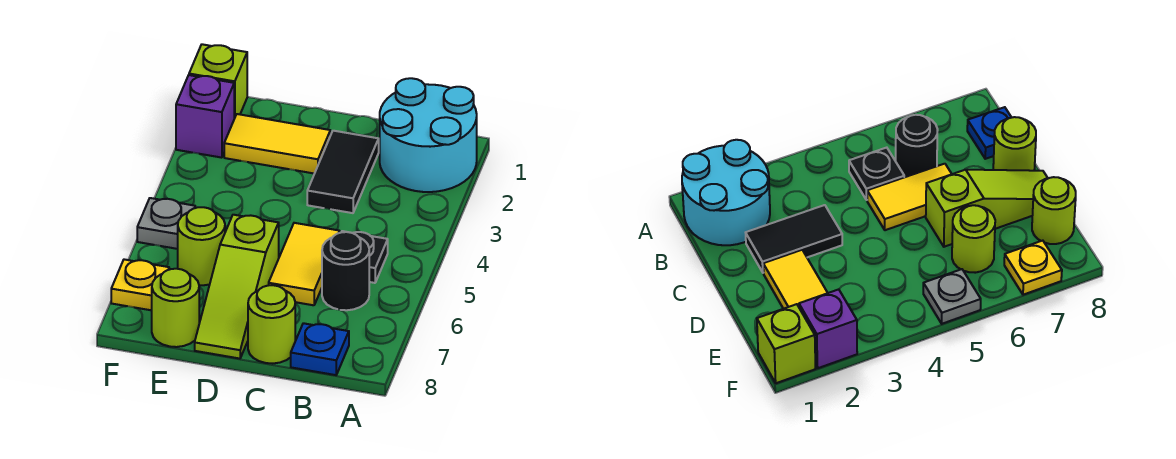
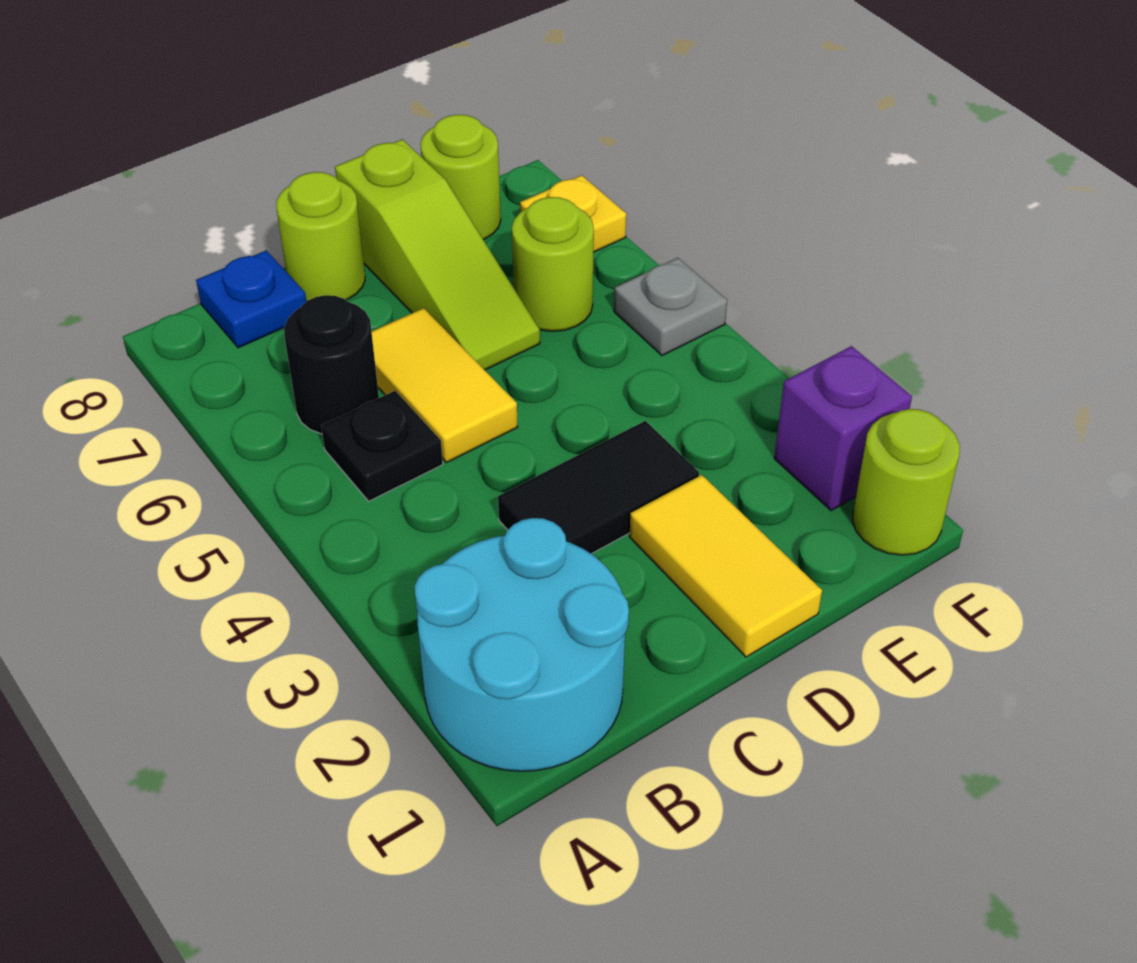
black 1x2 tile [307,131,379,213] -> black 1x2 tile turned to [498,421,699,554]
yellow 1x2 tile [224,114,330,174] -> yellow 1x2 tile turned to [630,475,822,657]
lime 1x3 slope [195,215,279,359] -> lime 1x3 slope turned to [335,139,540,370]
lime 1x1 brick [189,44,247,118] -> lime 1x1 round brick [853,409,960,555]

